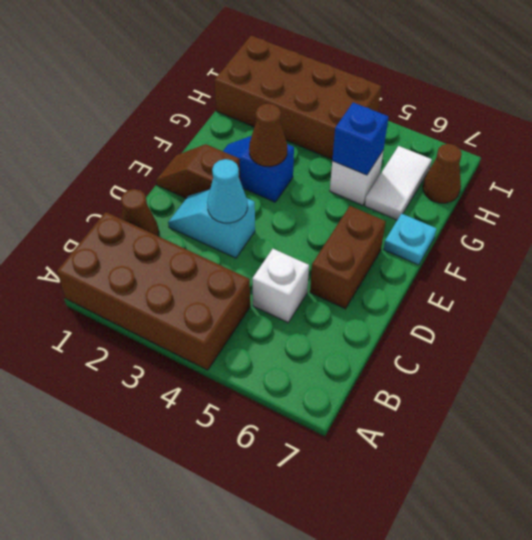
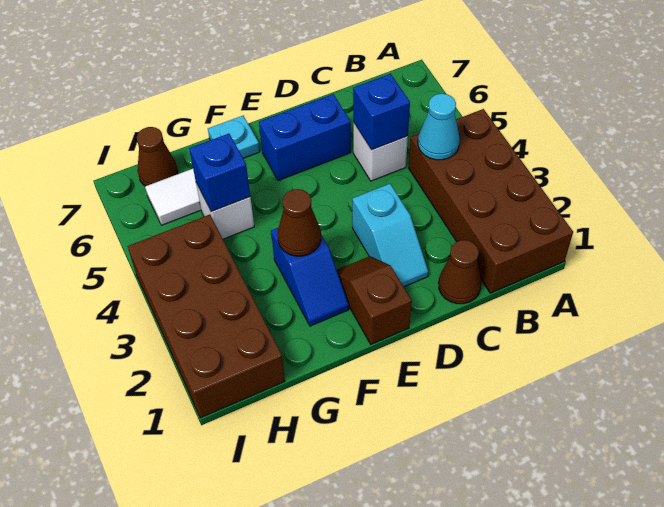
none -> blue 1x1 brick [353,74,410,150]
cyan 1x1 cone [207,159,247,223] -> cyan 1x1 cone moved to [418,94,459,160]
brown 1x2 brick [310,206,386,309] -> blue 1x2 brick [259,94,351,181]
brown 1x2 slope [156,144,240,198] -> brown 1x2 slope turned to [337,256,412,344]

